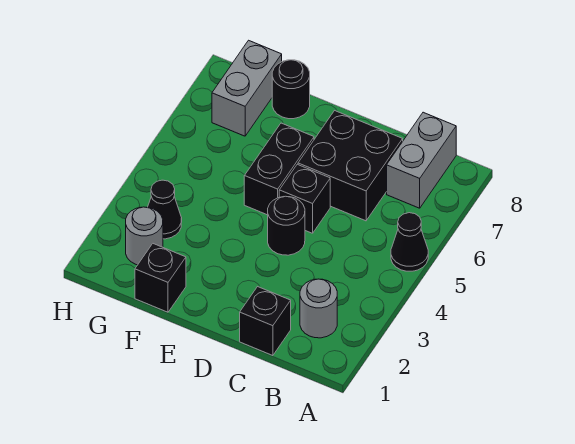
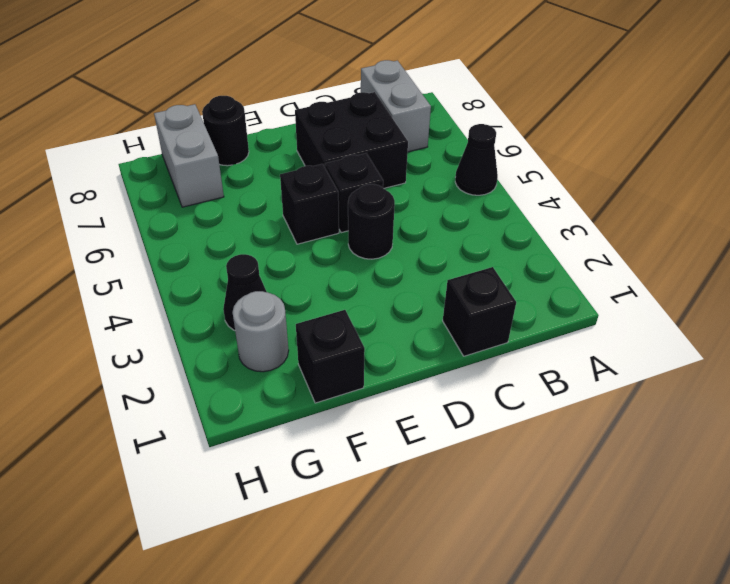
grey 1x1 round brick [300,279,337,338] -> none
black 1x2 brick [244,123,314,215] -> black 1x1 brick [280,164,339,244]

